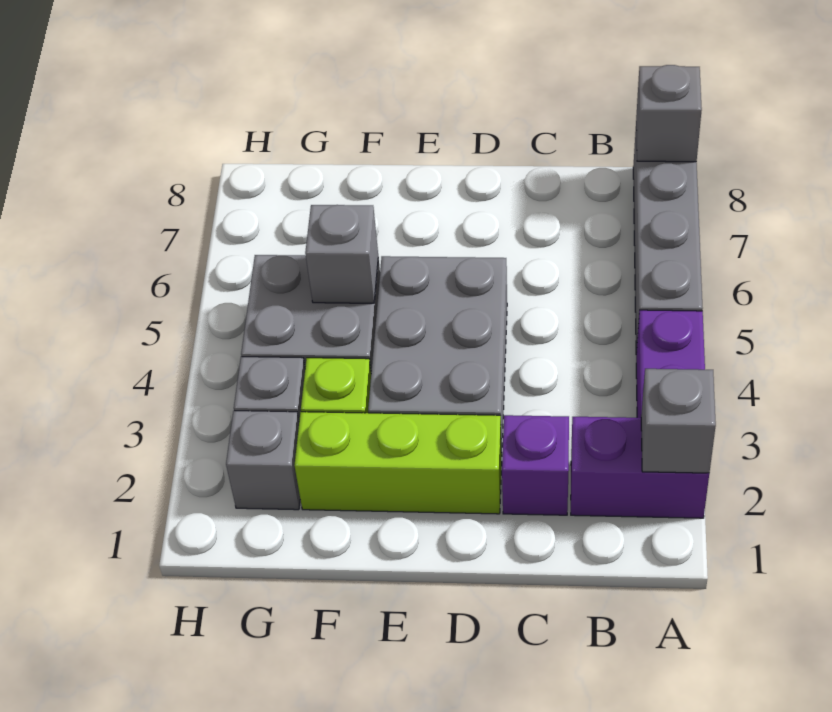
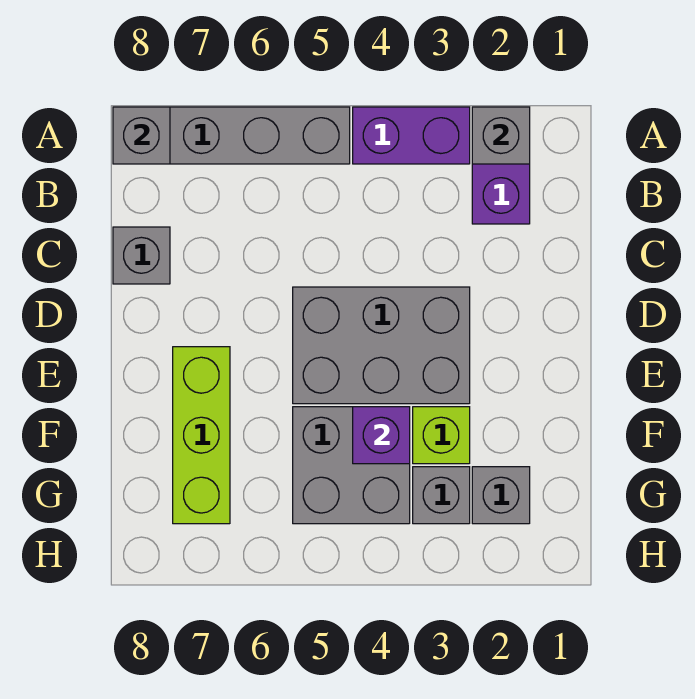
purple 1x1 brick [502,415,569,515] -> purple 1x1 brick moved to [353,407,410,464]
lime 1x3 brick [294,412,502,514] -> lime 1x3 brick moved to [173,347,230,524]
grey 1x1 brick [305,205,378,303] -> grey 1x1 brick moved to [113,227,170,284]

